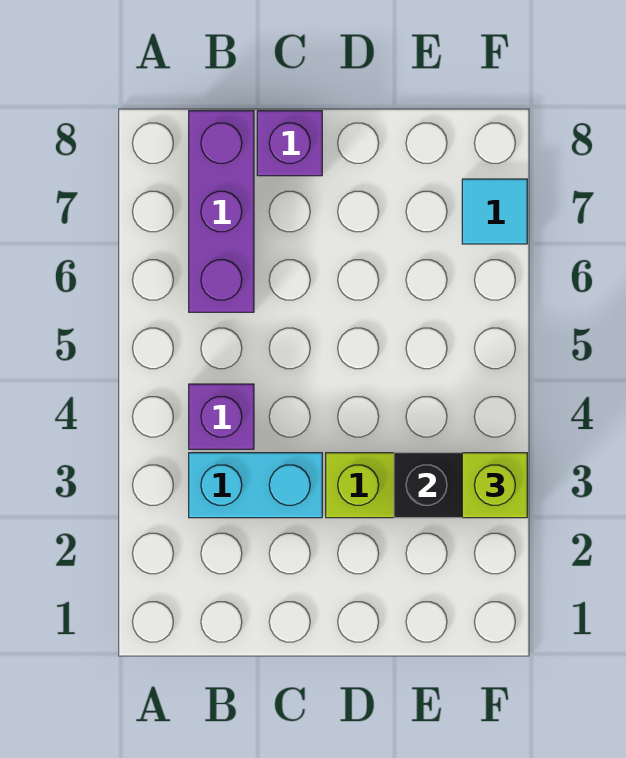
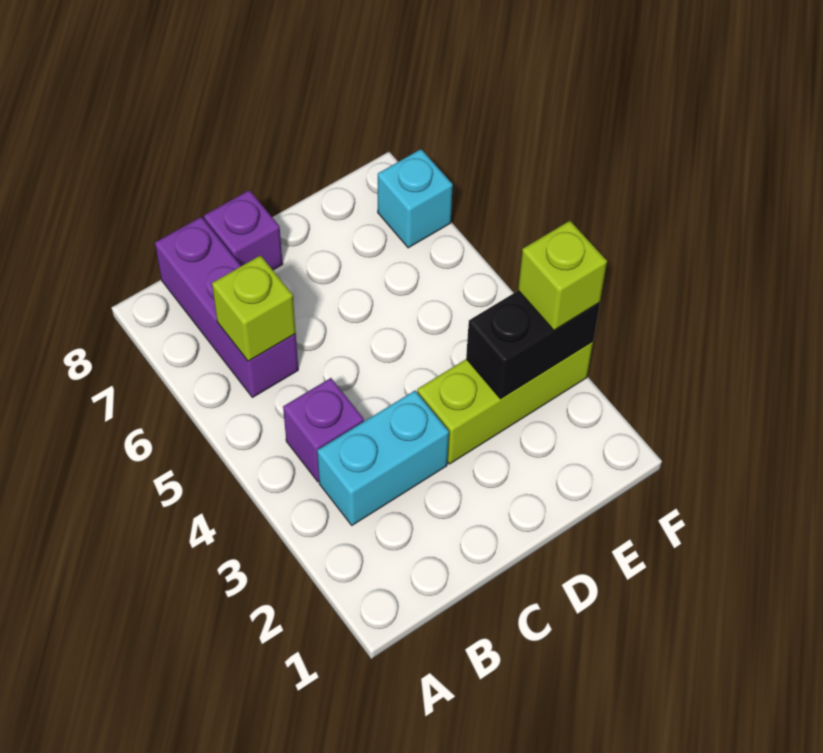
none -> lime 1x1 brick [212,255,296,361]
cyan 1x1 tile [462,179,527,244] -> cyan 1x1 brick [378,149,453,248]

